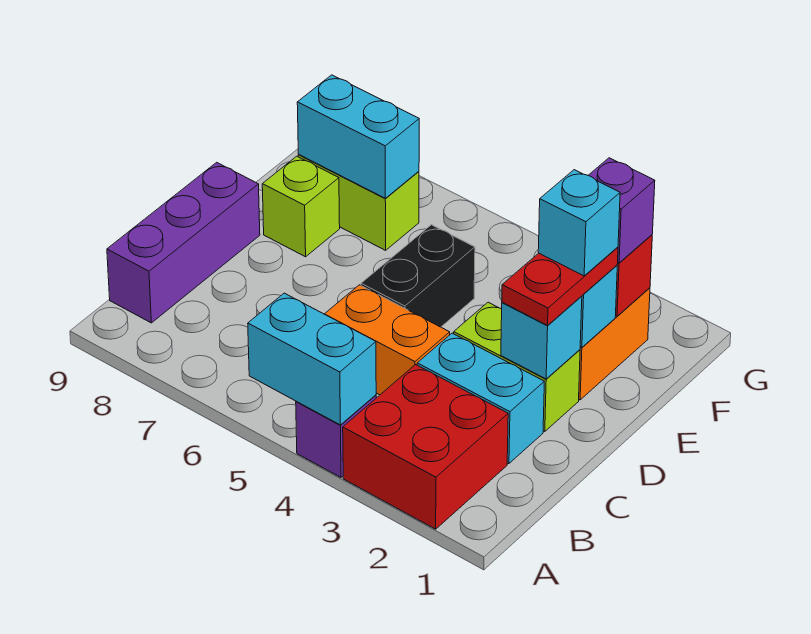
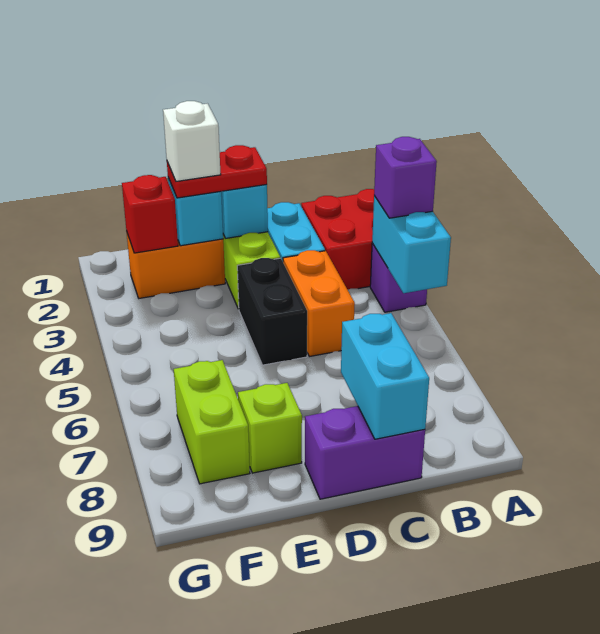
purple 1x3 brick [107,162,260,323] -> purple 1x2 brick [305,406,425,499]
black 1x2 brick [361,225,475,327] -> black 1x2 brick turned to [237,258,307,365]
cyan 1x1 brick [538,170,620,276] -> white 1x1 brick [163,101,221,181]
purple 1x1 brick [588,158,655,263] -> purple 1x1 brick moved to [374,137,437,218]
cyan 1x2 brick [297,75,419,198] -> cyan 1x2 brick moved to [341,313,429,439]

